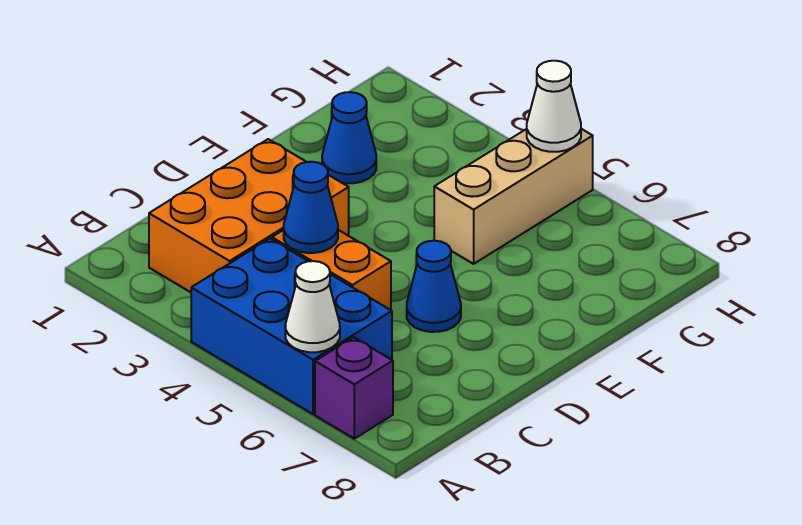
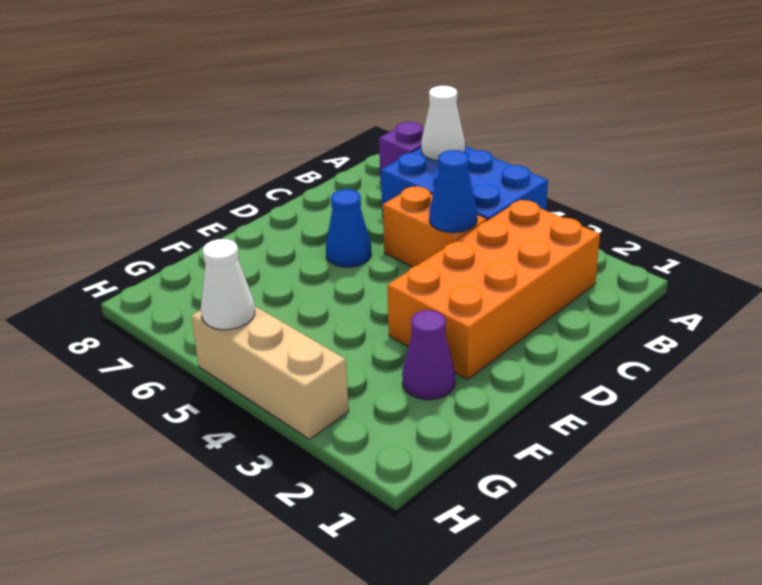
orange 2x3 brick [149,139,349,292] -> orange 2x4 brick [387,200,600,379]
blue 1x1 cone [322,92,376,183] -> purple 1x1 cone [402,310,455,400]
tan 1x3 brick [434,129,593,264] -> tan 1x3 brick turned to [191,306,349,439]

